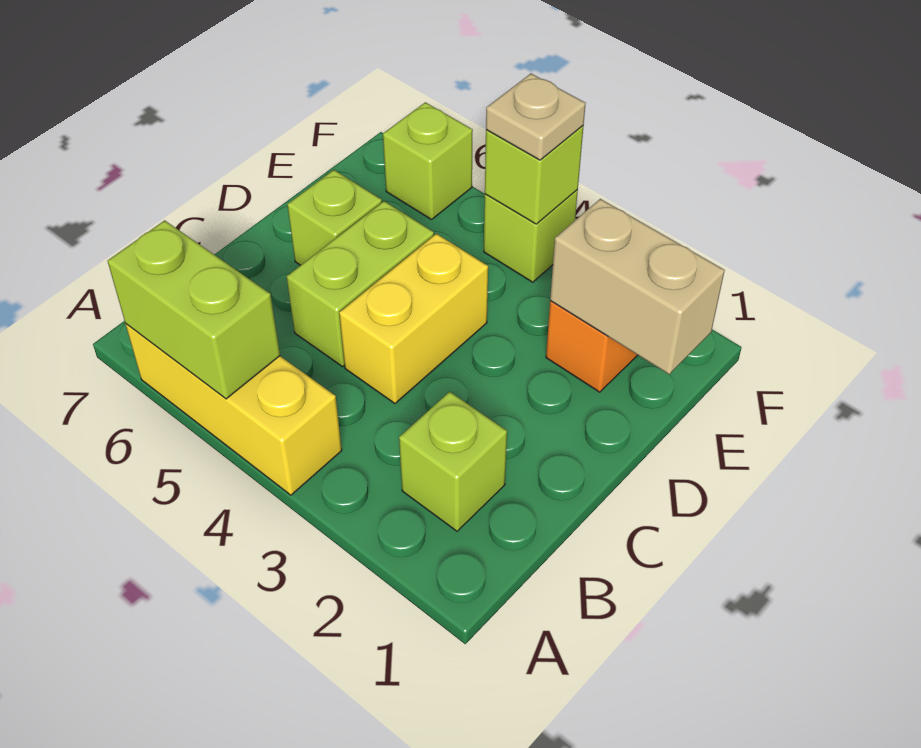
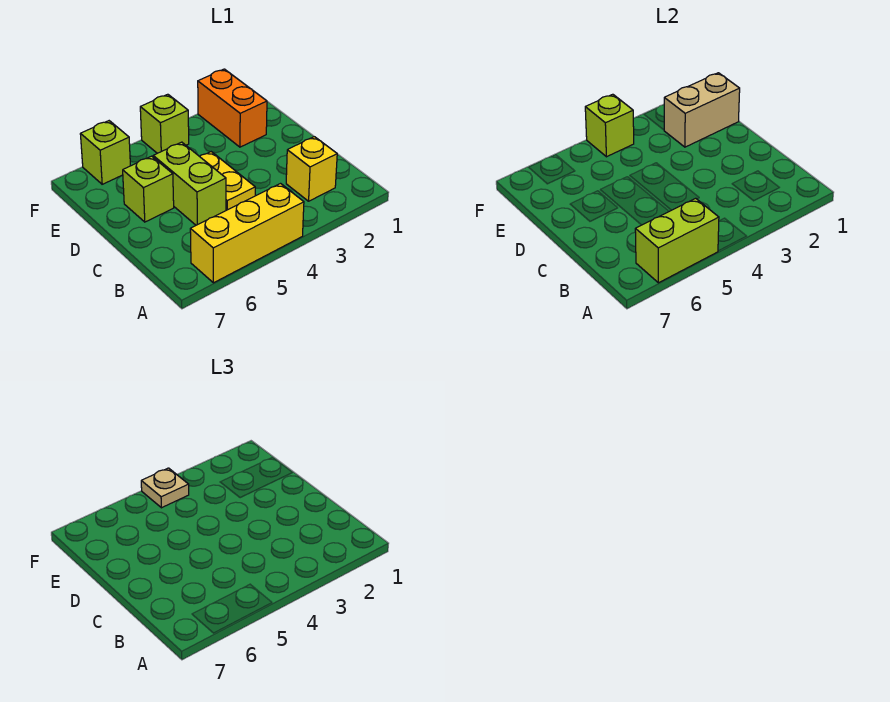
lime 1x1 brick [399,392,507,531] -> yellow 1x1 brick [286,137,337,201]
yellow 1x2 brick [339,234,488,403] -> yellow 1x2 plate [200,152,255,210]

